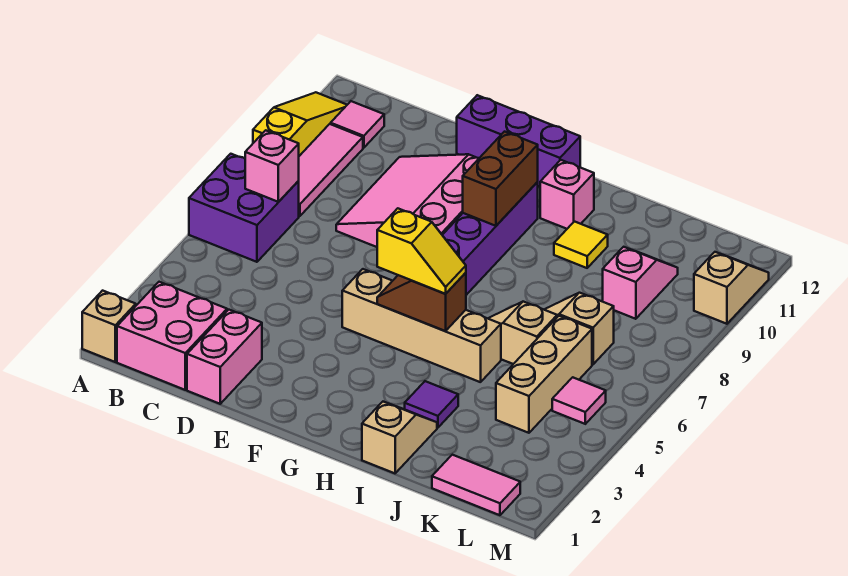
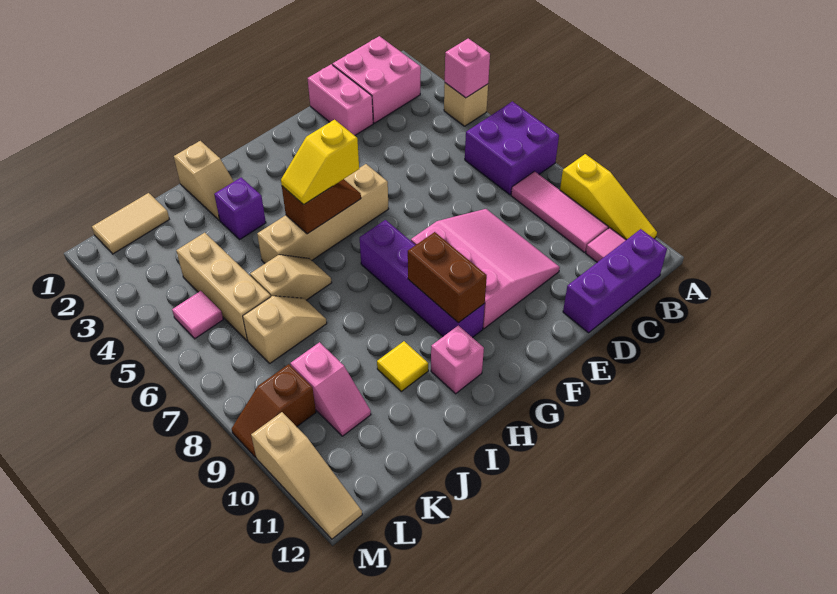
tan 1x1 brick [82,291,136,362] -> tan 1x1 brick moved to [444,83,488,126]
pink 1x1 brick [245,130,299,202] -> pink 1x1 brick moved to [445,38,490,98]
purple 1x3 brick [457,95,580,187] -> purple 1x3 brick moved to [563,229,667,333]
purple 1x1 tile [405,381,458,428] -> purple 1x1 brick [214,178,266,239]
pink 1x2 tile [432,455,520,515] -> tan 1x2 tile [92,193,169,254]
none -> brown 1x2 slope [232,364,316,457]
tan 1x2 slope [694,252,769,324] -> tan 1x3 slope [251,412,362,539]

